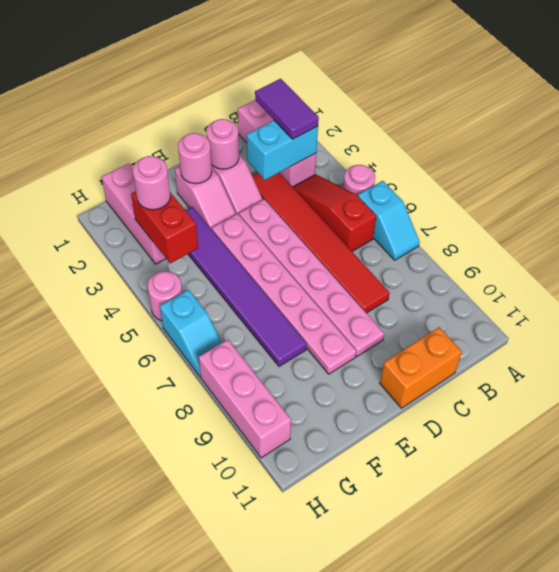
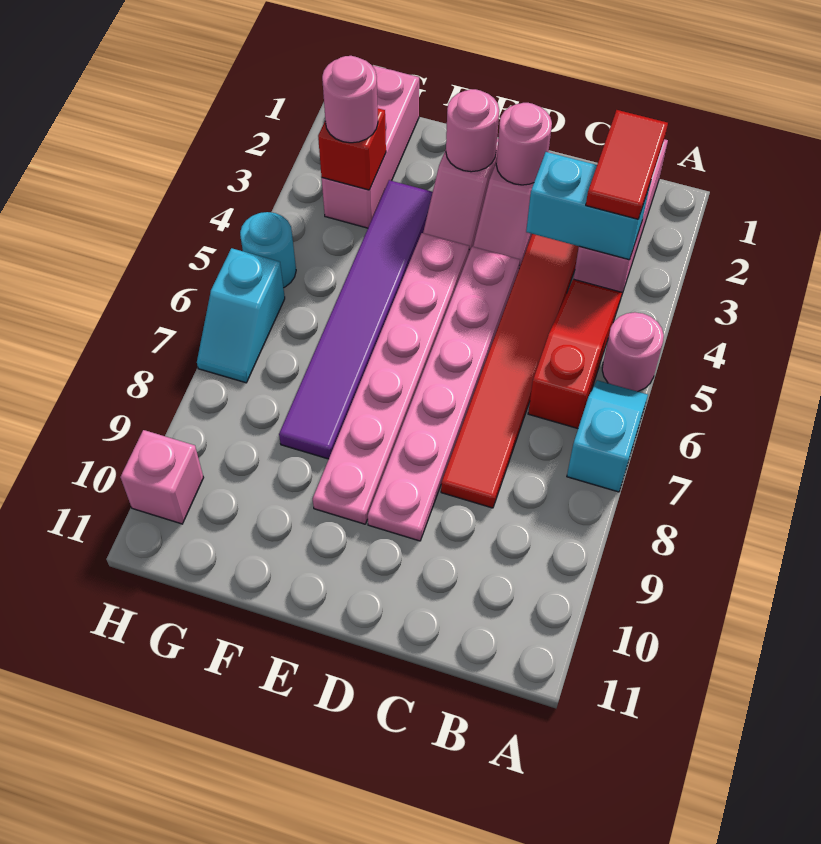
cyan 1x2 slope [358,181,420,260] -> cyan 1x2 slope turned to [567,380,648,492]
purple 1x2 tile [255,79,319,139] -> red 1x2 tile [586,110,668,219]
orange 1x2 brick [380,327,462,408] -> none
red 1x2 brick [131,191,198,263] -> red 1x1 brick [318,108,386,190]
pink 1x1 round brick [147,271,182,321] -> cyan 1x1 round brick [240,212,296,288]
pink 1x3 brick [199,340,291,458] -> pink 1x1 brick [120,430,204,524]

